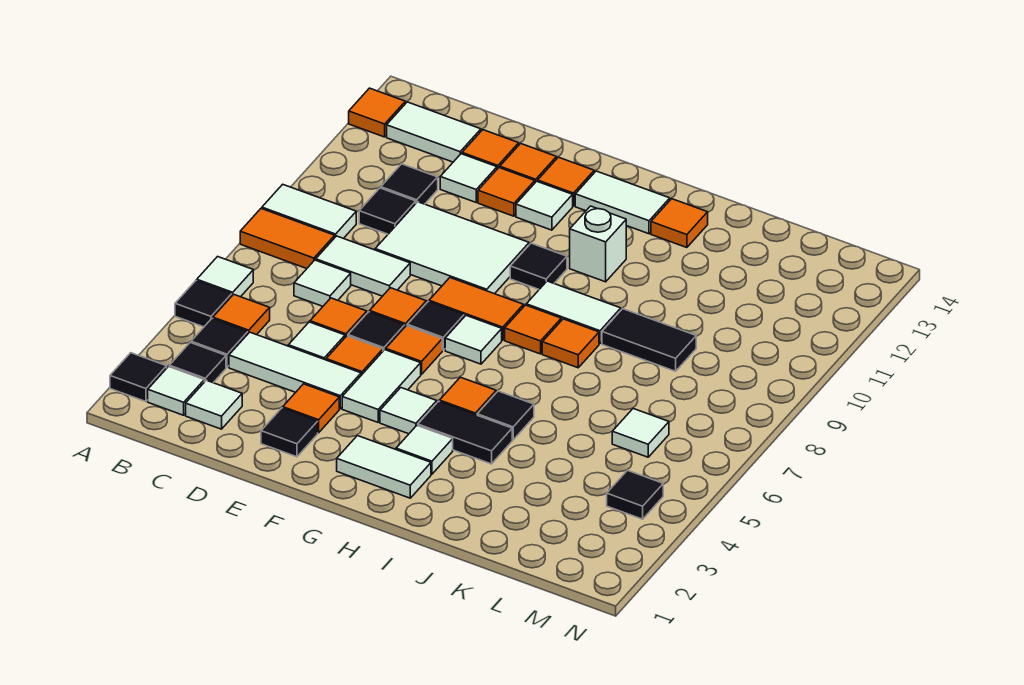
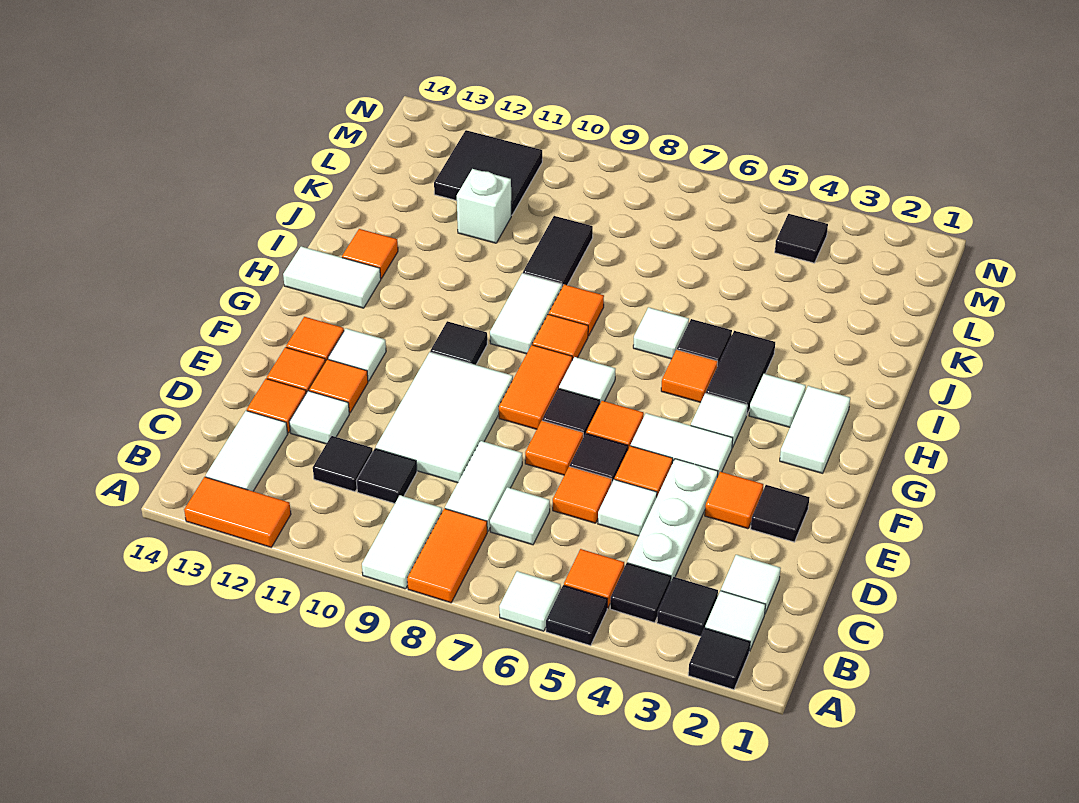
orange 1x1 tile [349,88,405,137] -> orange 1x2 tile [184,477,291,547]
white 1x3 tile [229,332,361,409] -> white 1x3 plate [627,459,718,580]
white 1x2 tile [575,171,670,234] -> white 1x2 tile turned to [283,246,381,308]
white 1x1 brick [570,206,626,282] -> white 1x1 brick moved to [457,169,511,243]
white 1x1 tile [612,409,669,457] -> white 1x1 tile moved to [633,307,689,359]
none -> black 2x2 tile [434,130,542,215]

